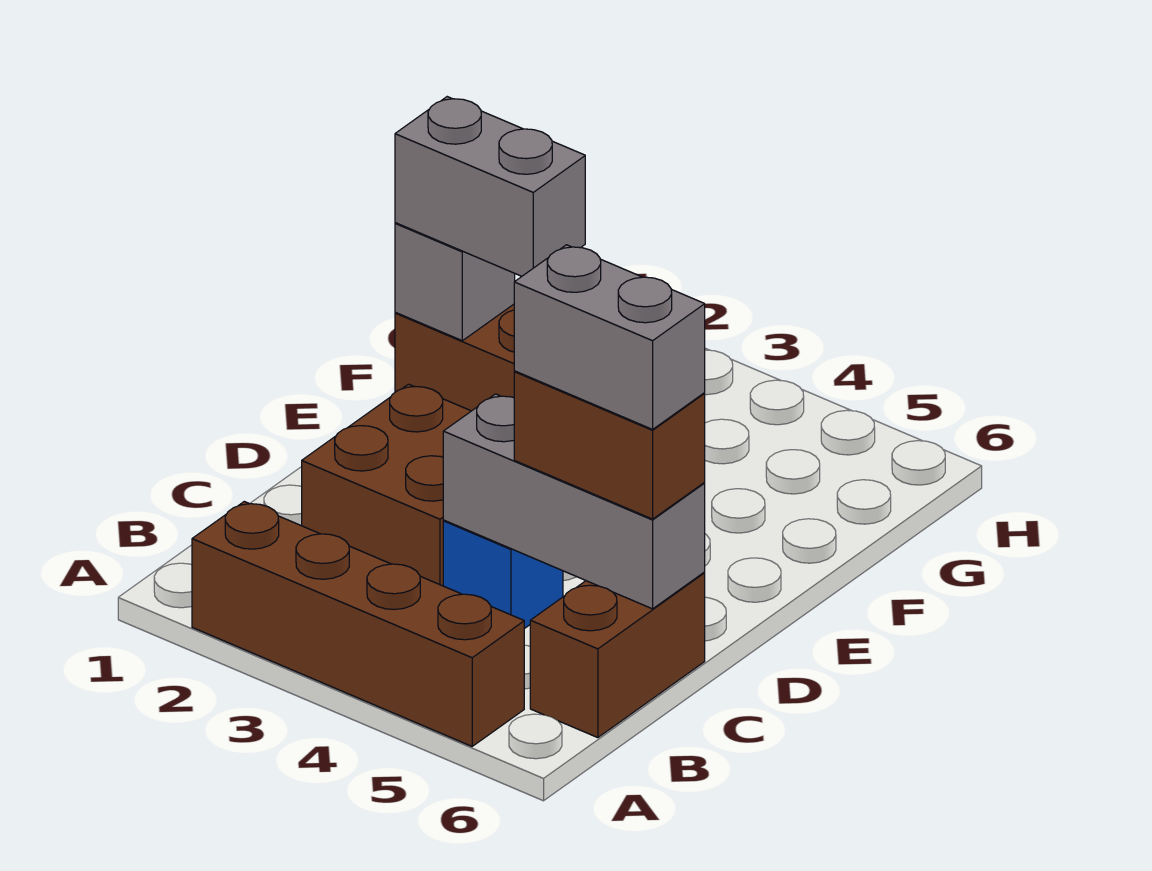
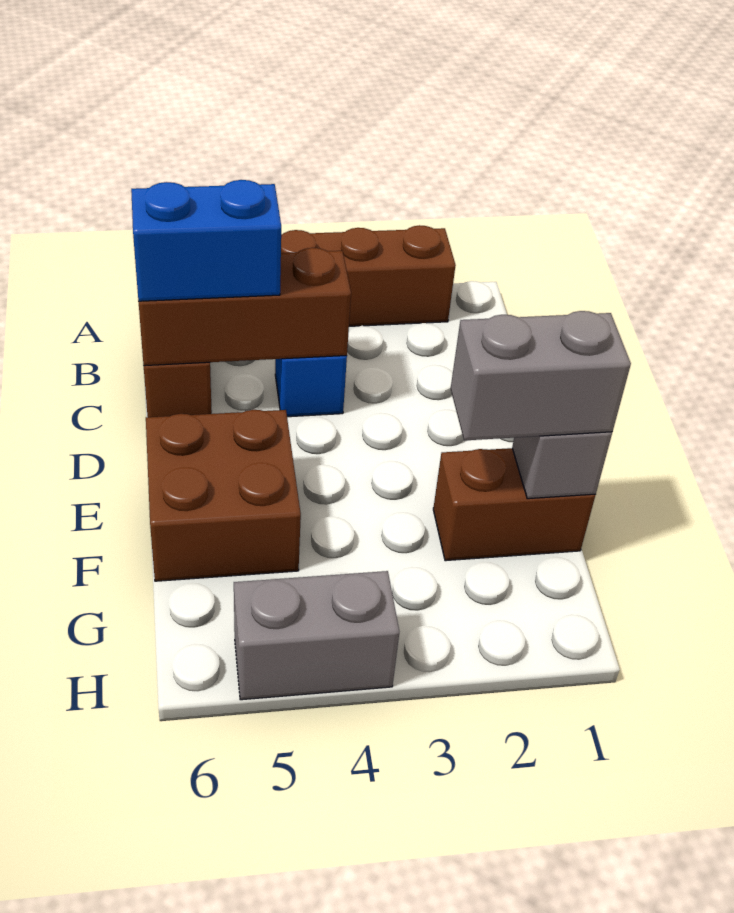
brown 2x2 brick [302,384,471,586] -> brown 2x2 brick moved to [146,410,301,581]
grey 1x3 brick [443,394,705,609] -> brown 1x3 brick [138,248,351,366]
brown 1x2 brick [514,371,705,519] -> blue 1x2 brick [131,180,281,301]
grey 1x2 brick [514,245,705,429] -> grey 1x2 brick moved to [234,571,399,700]

